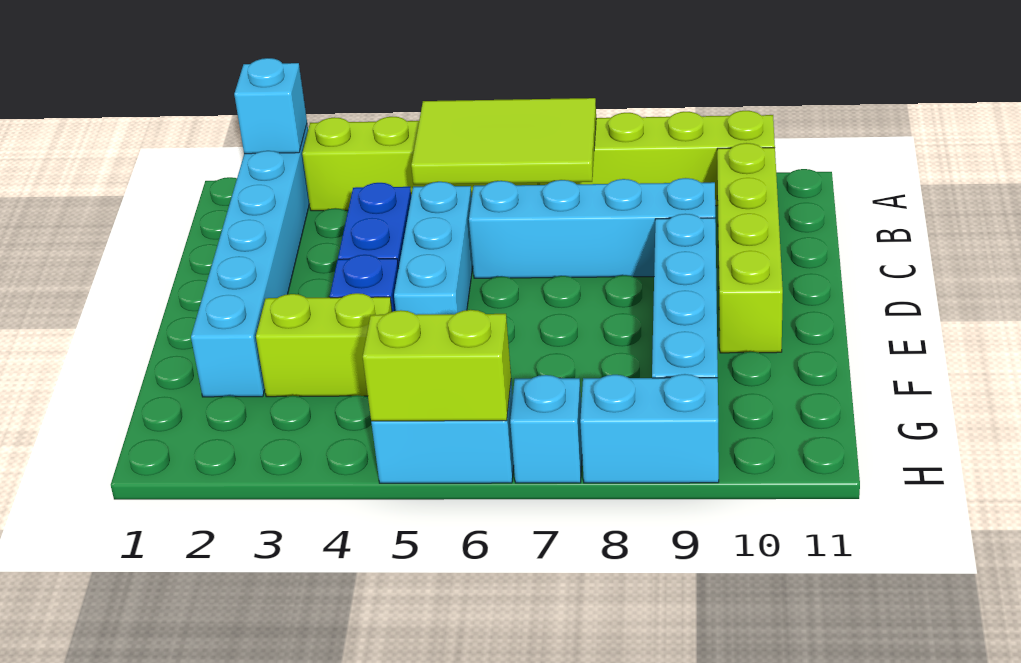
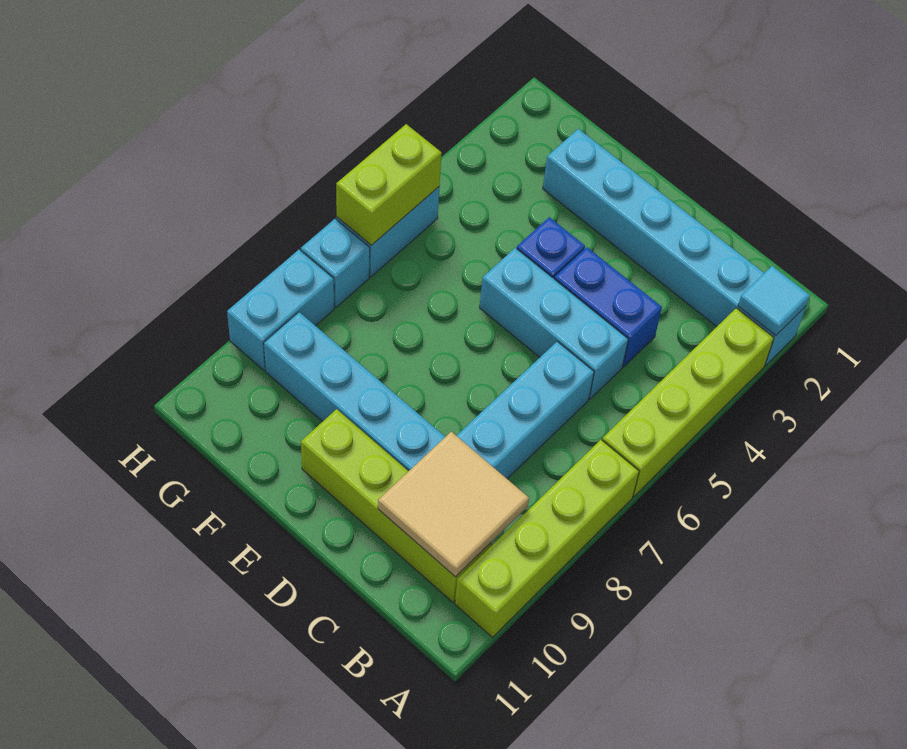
cyan 1x1 brick [234,58,307,154] -> cyan 1x1 tile [738,266,810,335]
lime 2x3 tile [411,98,596,184] -> none
none -> tan 2x2 tile [378,432,529,577]
lime 1x2 brick [256,293,392,397] -> none

